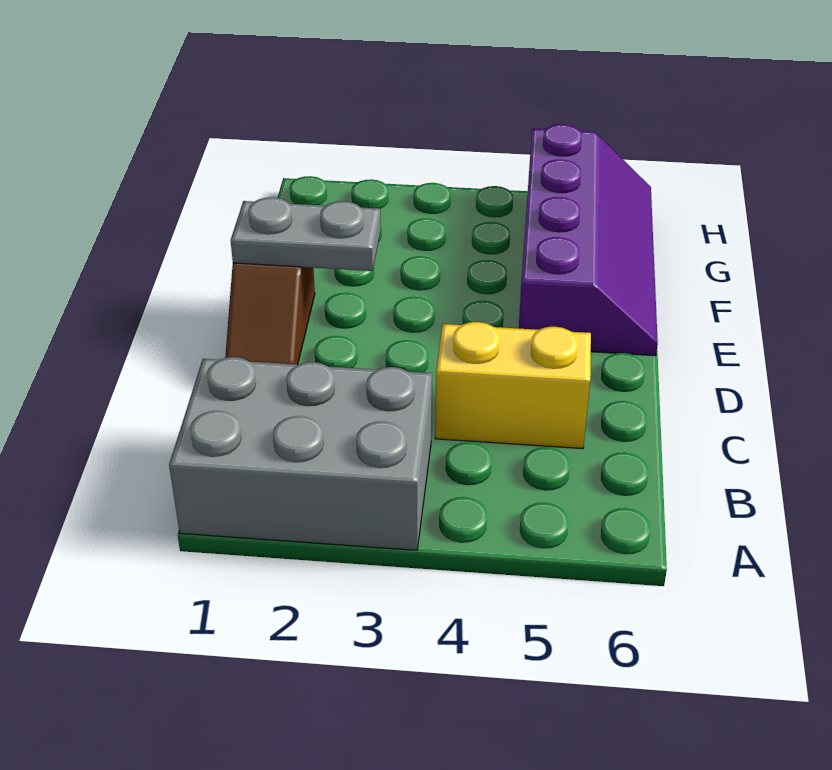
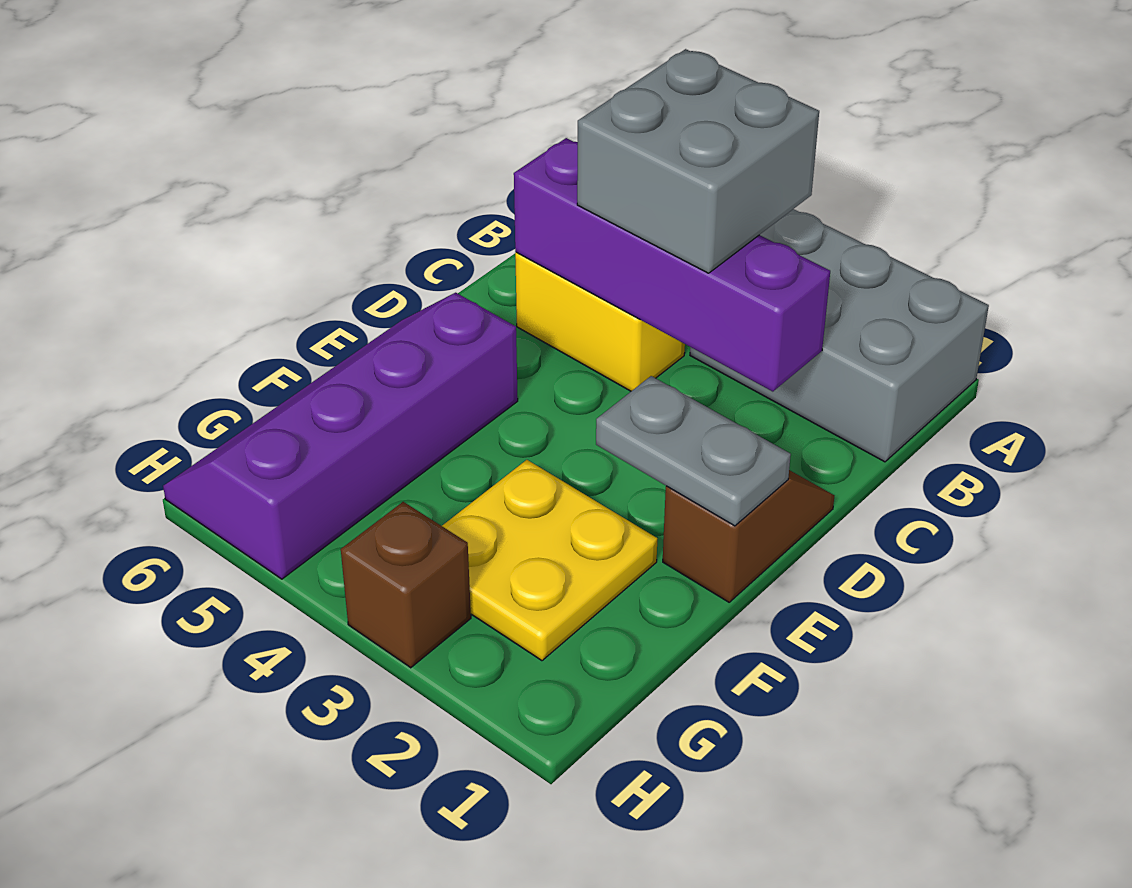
none -> grey 2x2 brick [577,49,819,273]
none -> purple 1x4 brick [514,138,830,392]
none -> yellow 2x2 plate [442,460,657,661]
none -> brown 1x1 brick [341,502,471,668]

